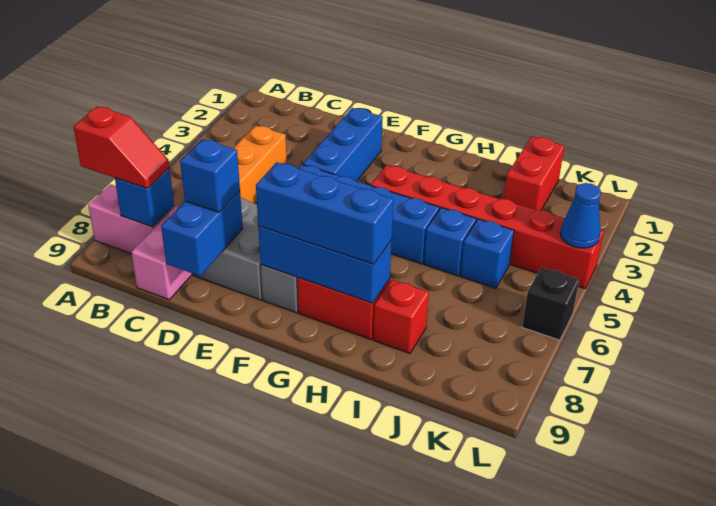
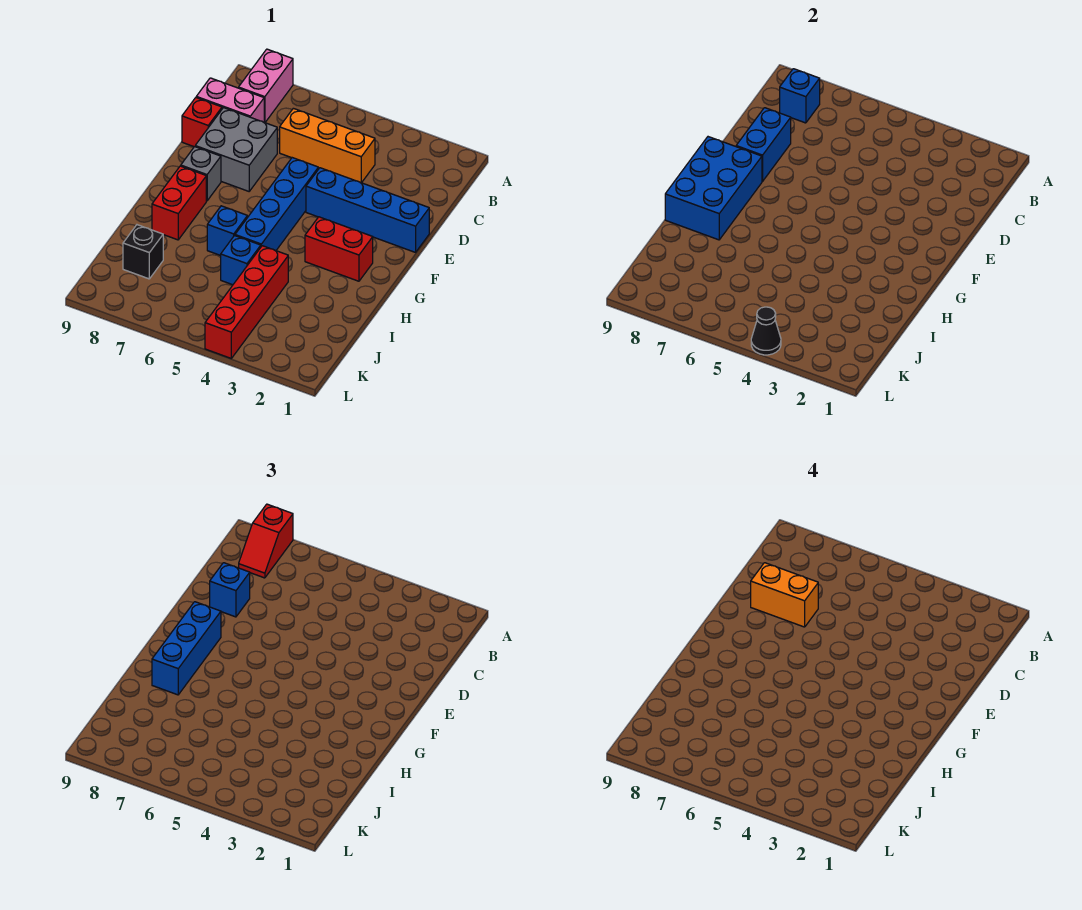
none -> orange 1x2 brick [751,563,818,627]
blue 1x2 brick [161,191,243,276] -> blue 1x2 brick turned to [736,108,791,181]
blue 1x3 brick [303,108,383,181] -> blue 1x4 brick [306,168,429,252]
blue 1x3 brick [258,226,392,303] -> blue 2x3 brick [665,137,762,240]
red 1x6 brick [371,165,604,289] -> red 1x4 brick [205,246,288,358]
red 1x1 brick [373,279,429,354] -> red 1x1 brick moved to [182,98,222,147]
red 1x2 brick [504,136,564,210] -> red 1x2 brick moved to [305,217,373,281]
blue 1x1 brick [460,219,514,288] -> blue 1x1 brick moved to [207,206,247,256]
blue 1x1 cone [560,183,601,248] -> black 1x1 cone [751,307,781,355]
black 1x1 brick [522,267,579,340] -> black 1x1 brick moved to [123,225,163,279]

